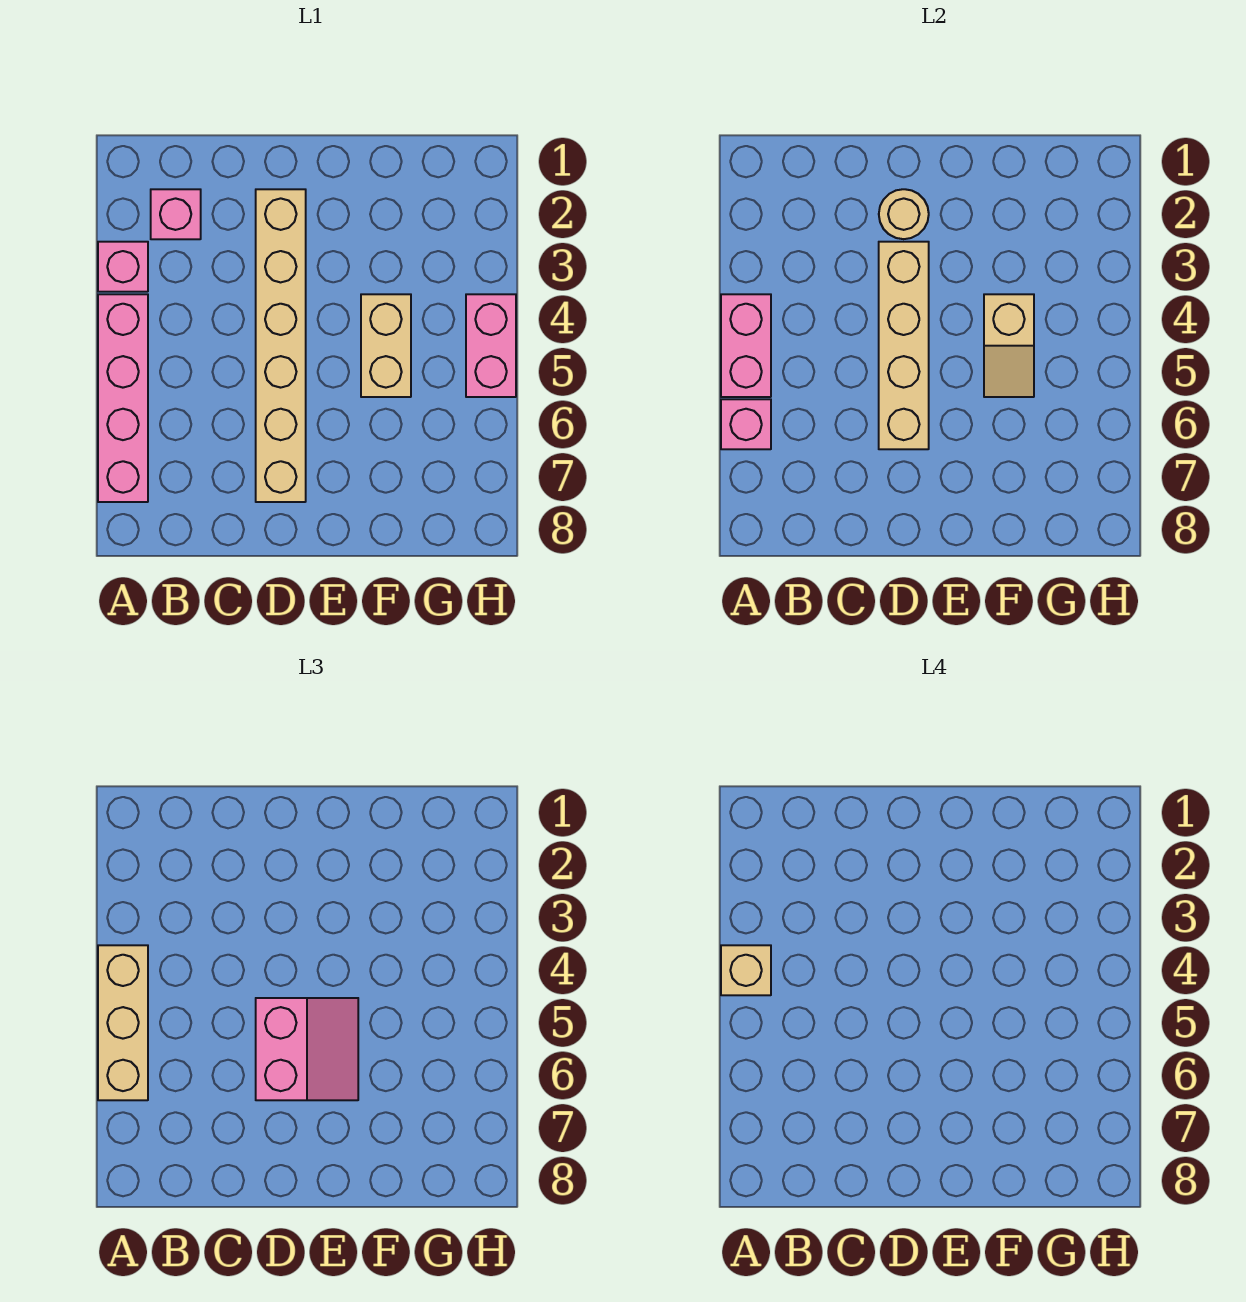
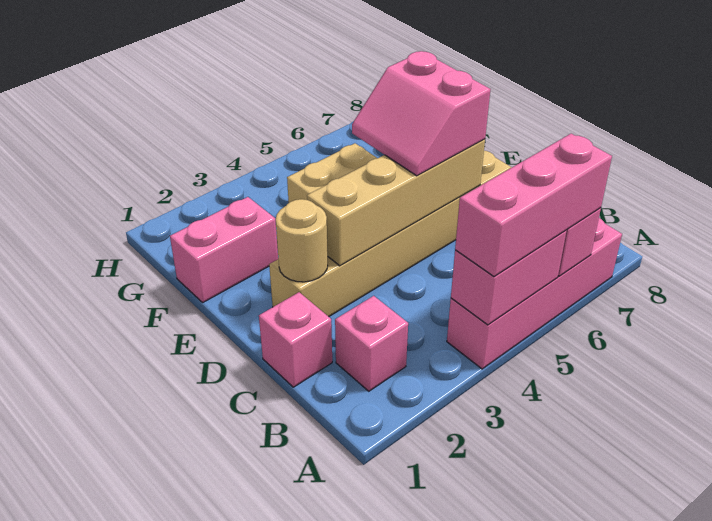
pink 1x1 brick [98,242,148,292] -> pink 1x1 brick moved to [259,292,332,387]
tan 1x3 brick [98,945,148,1100] -> pink 1x3 brick [455,134,612,277]
tan 1x1 brick [721,945,771,995] -> none
pink 2x2 slope [256,998,358,1100] -> pink 2x2 slope turned to [352,51,491,176]
tan 1x2 slope [984,294,1034,397] -> none
pink 1x2 brick [466,294,516,397] -> pink 1x2 brick moved to [170,197,278,302]

